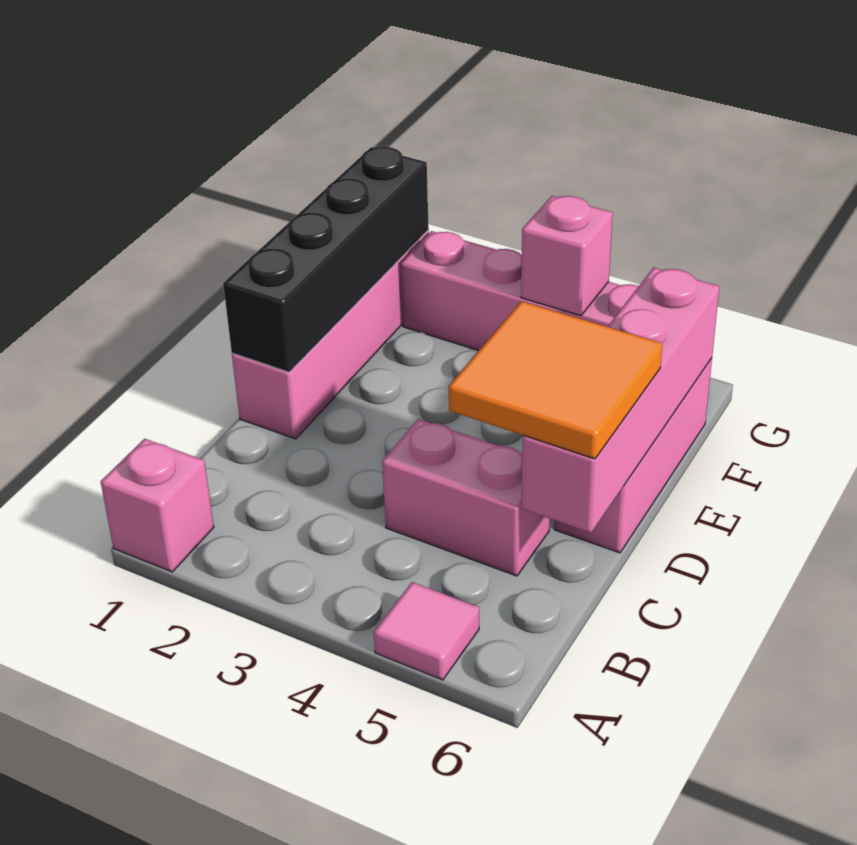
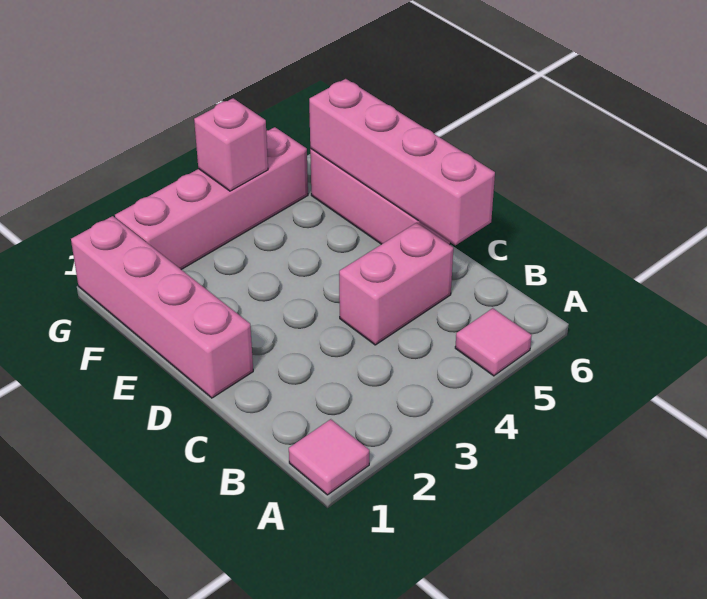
pink 1x1 brick [101,439,214,572] -> pink 1x1 tile [289,419,369,495]
orange 2x2 tile [449,301,662,459] -> none
black 1x4 brick [223,147,429,372] -> none

